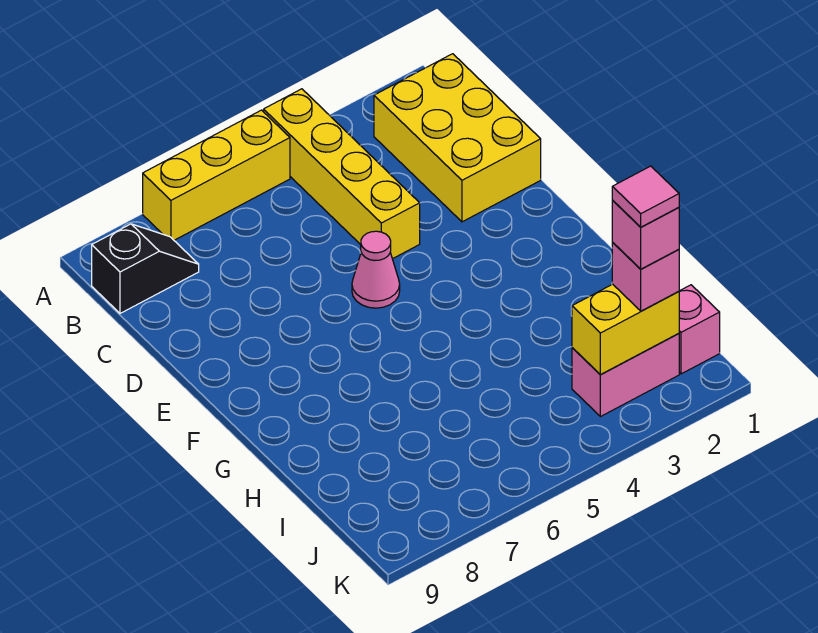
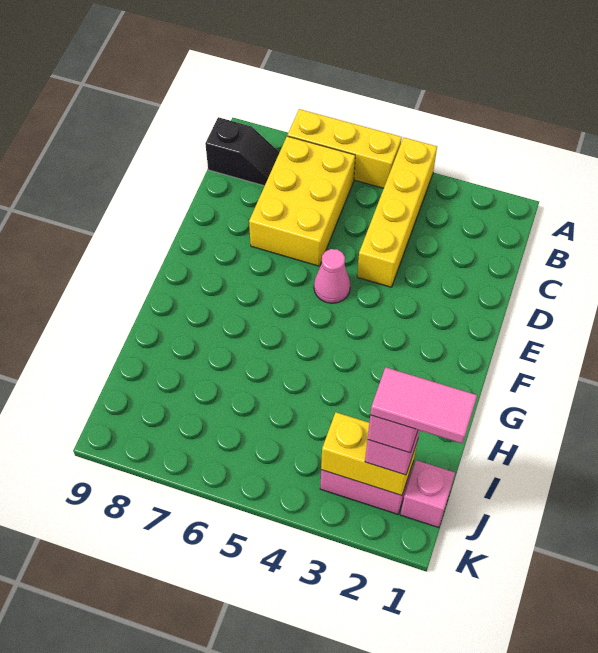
yellow 2x3 brick [374,54,541,222] -> yellow 2x3 brick moved to [249,136,355,266]
pink 1x1 tile [612,166,679,227] -> pink 1x2 tile [370,367,477,443]

